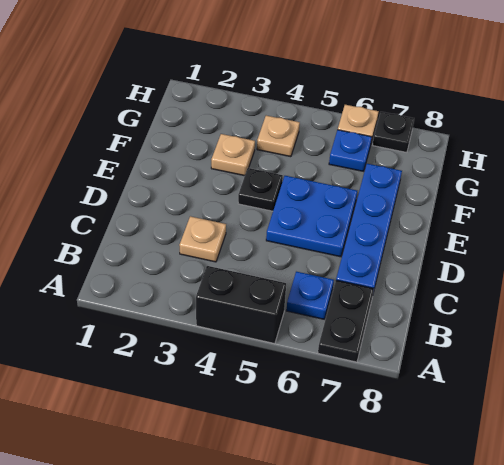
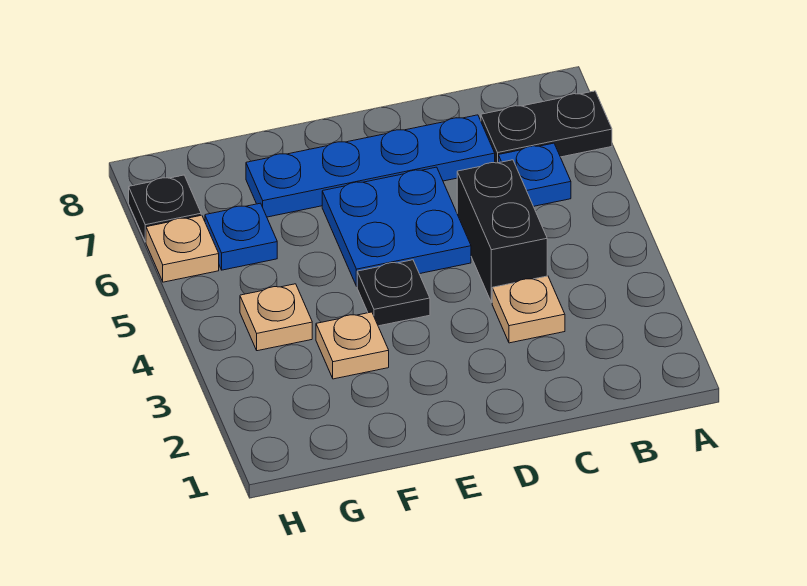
black 1x2 brick [196,266,286,344] -> black 1x2 brick moved to [457,160,547,303]

